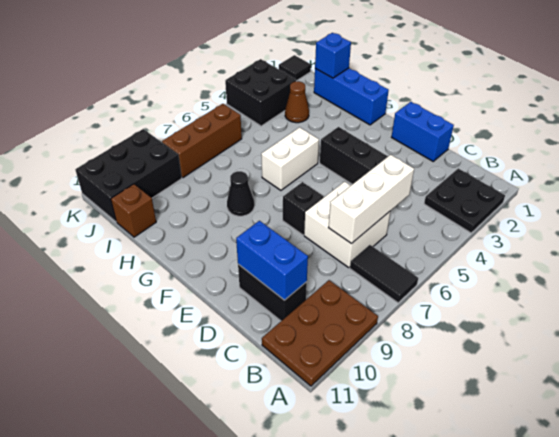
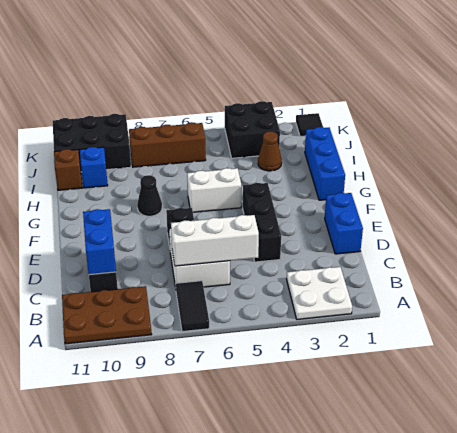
black 2x2 plate [424,168,505,233] -> white 2x2 plate [287,267,352,319]
blue 1x1 brick [315,33,351,78] -> blue 1x1 brick moved to [80,147,108,188]

